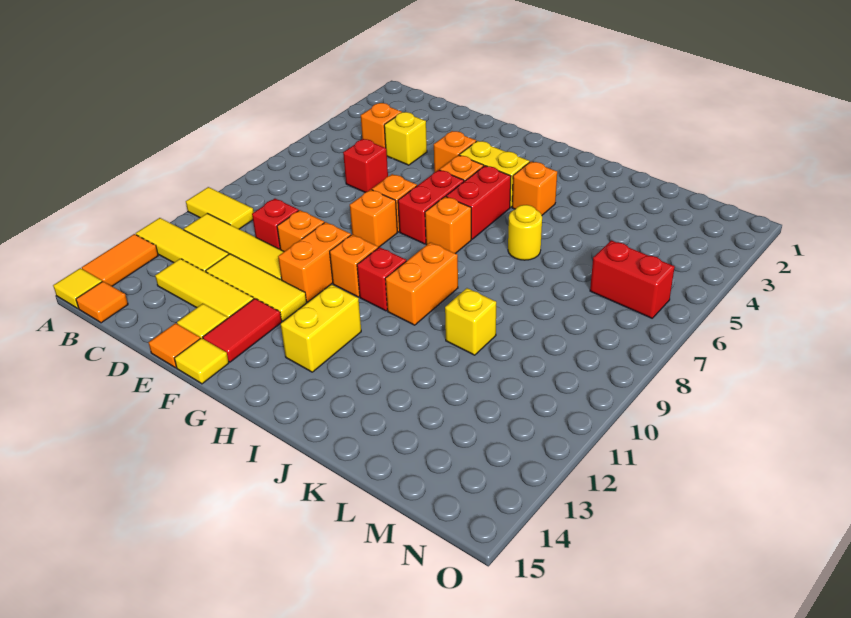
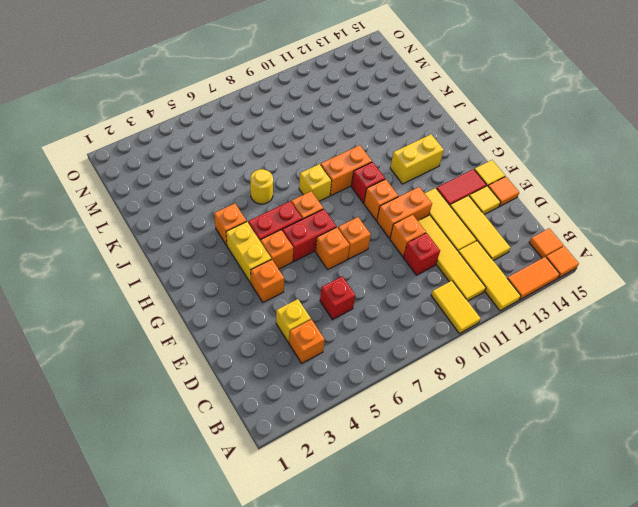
yellow 1x1 tile [53,268,102,308] -> orange 1x1 tile [546,246,579,278]
yellow 1x1 brick [445,288,496,355] -> yellow 1x1 brick moved to [299,164,332,201]
red 1x2 brick [590,240,675,318] -> none

